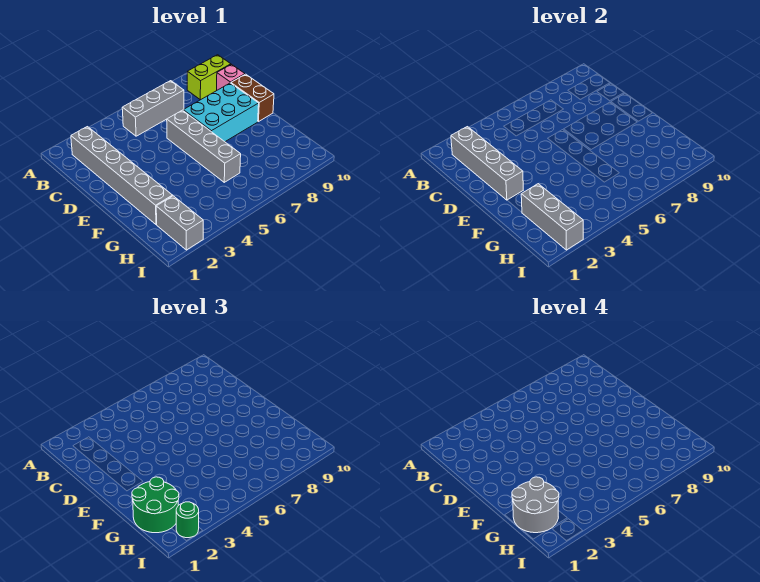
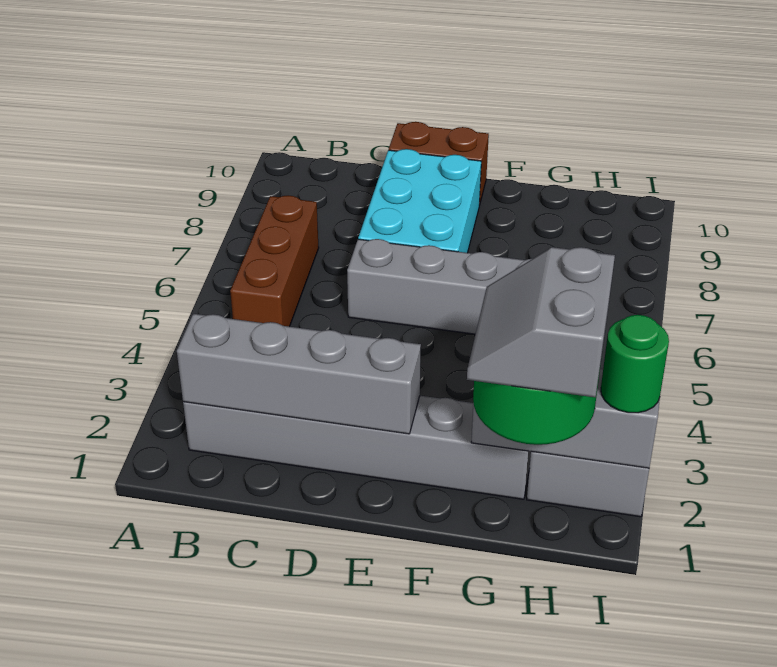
grey 1x3 brick [122,81,184,136] -> brown 1x3 brick [230,195,319,327]
lime 1x2 brick [187,55,231,100] -> none
pink 1x1 brick [217,65,245,90] -> none
grey 2x2 round brick [512,477,559,533] -> grey 2x2 slope [467,247,615,397]

